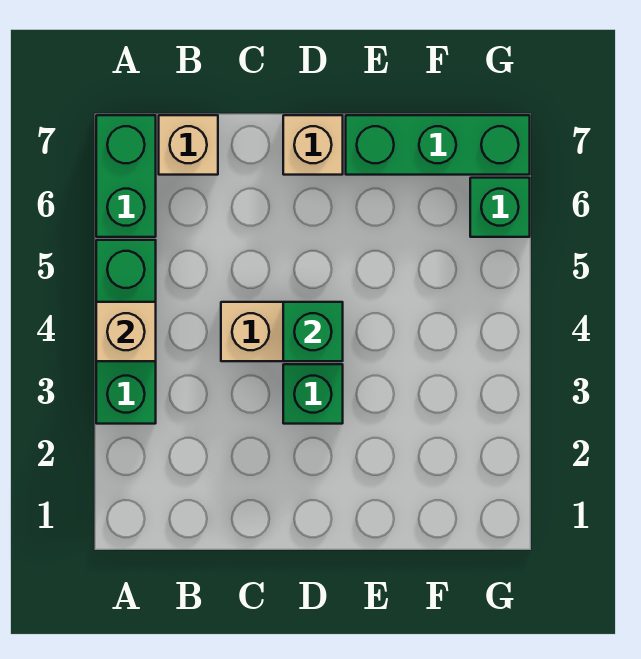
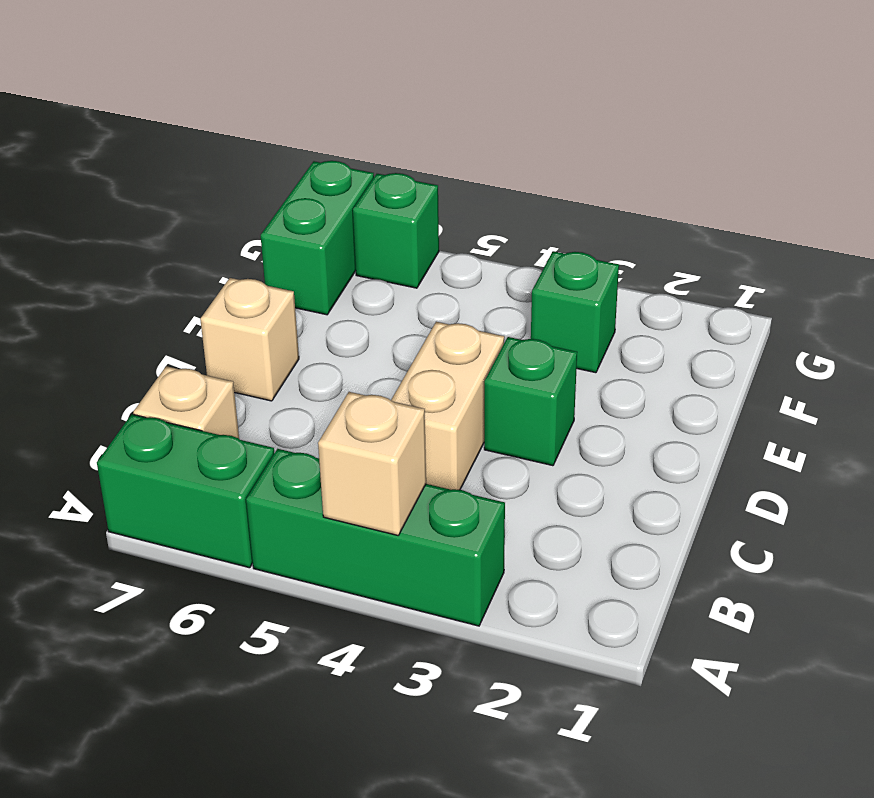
green 1x1 brick [283,302,343,361] -> green 1x1 brick moved to [531,251,619,373]
green 1x3 brick [346,115,530,175] -> green 1x2 brick [261,161,374,315]

